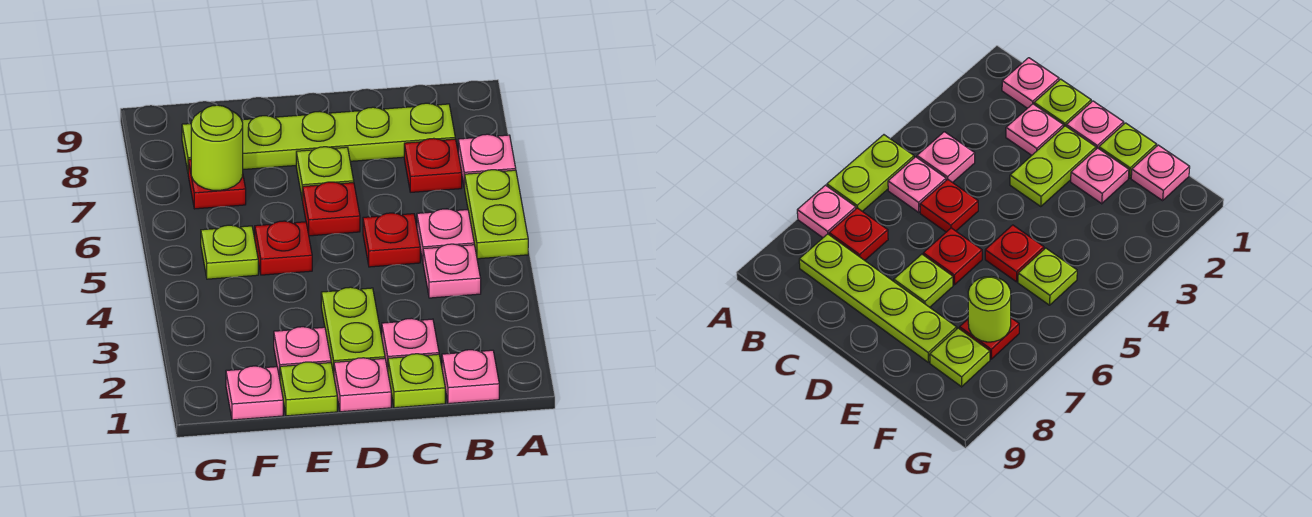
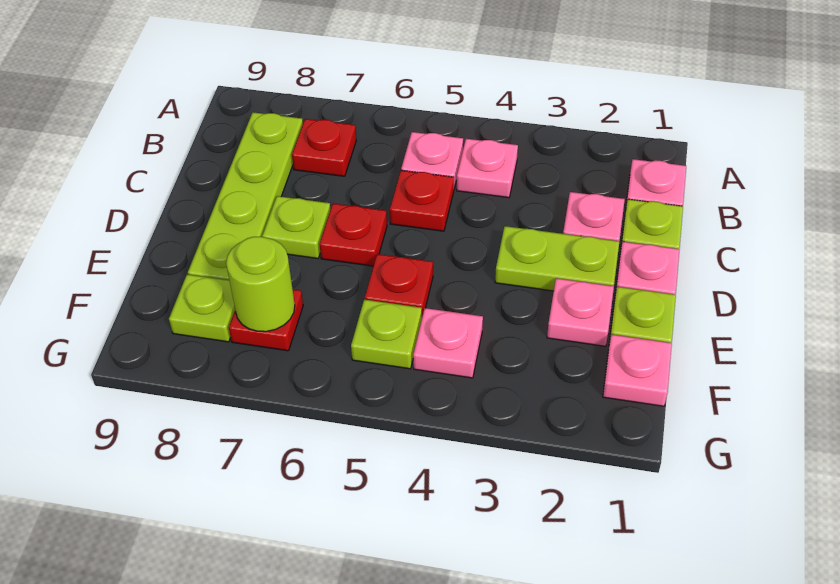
lime 1x2 plate [465,170,528,259] -> none
pink 1x1 plate [458,134,516,188] -> pink 1x1 plate moved to [413,308,483,378]

